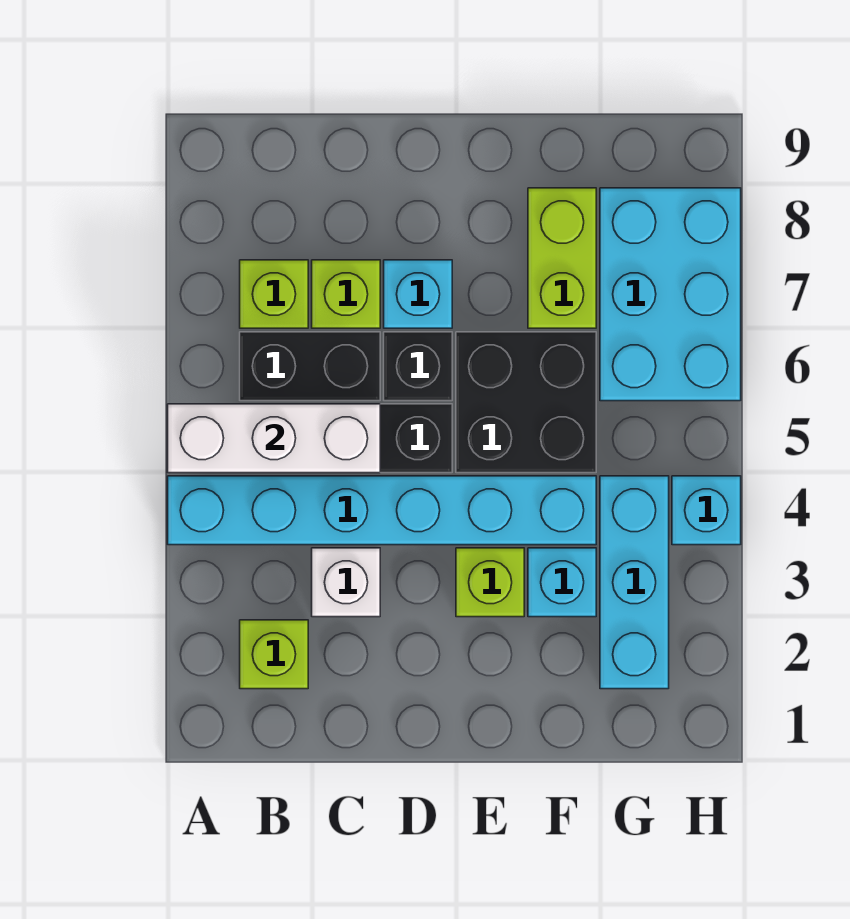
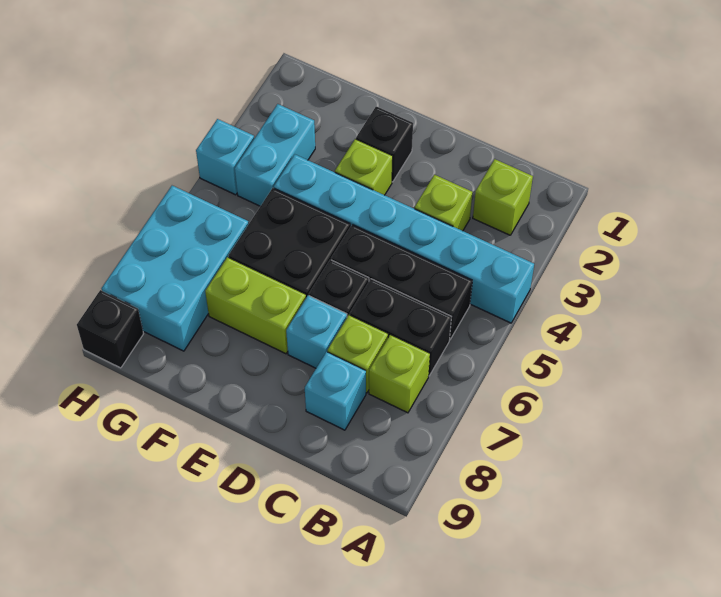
white 1x3 brick [168,404,380,473] -> none
white 1x1 brick [312,548,380,617] -> lime 1x1 brick [415,175,472,231]
none -> black 1x1 brick [356,106,413,182]
cyan 1x1 brick [528,548,596,617] -> cyan 1x1 brick moved to [305,352,366,430]
lime 1x2 brick [528,188,596,328] -> lime 1x2 brick turned to [205,257,306,354]
cyan 1x3 brick [600,476,669,689] -> cyan 1x2 brick [235,104,315,206]
none -> black 1x1 brick [77,290,144,368]

